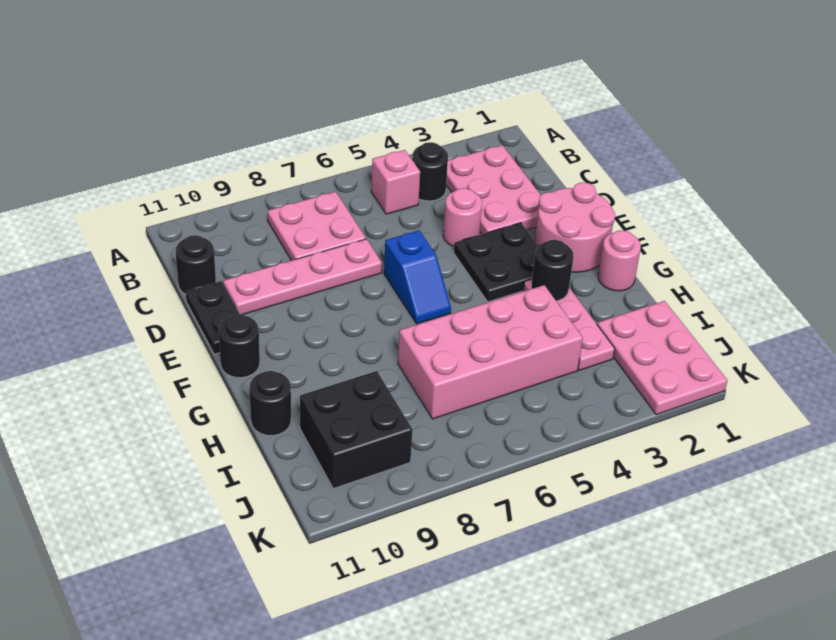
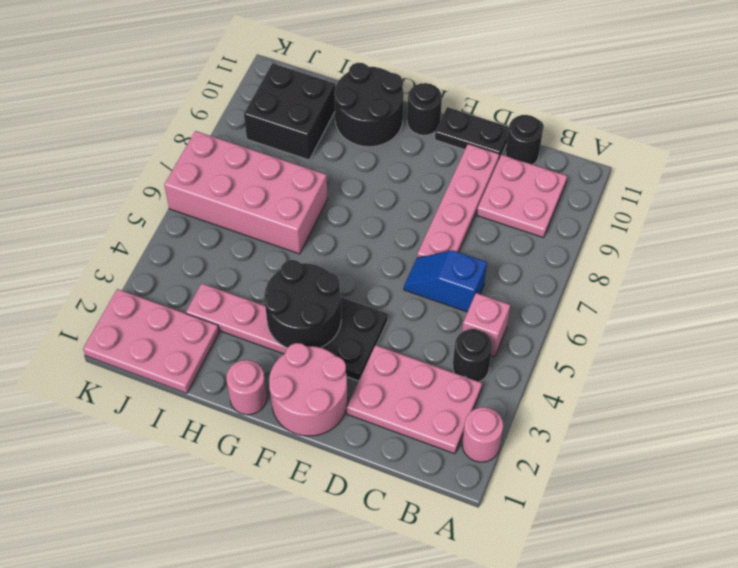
pink 2x2 plate [268,192,366,261] -> pink 2x2 plate moved to [477,155,567,238]
pink 1x1 round brick [443,188,482,247] -> pink 1x1 round brick moved to [462,407,503,462]
blue 1x2 slope [384,230,451,324] -> blue 1x2 slope moved to [404,250,487,312]
black 1x1 round brick [531,240,574,301] -> black 2x2 round brick [264,260,341,348]
pink 2x4 brick [398,285,583,419] -> pink 2x4 brick turned to [164,131,328,254]
black 1x1 round brick [250,371,291,436] -> black 2x2 round brick [335,63,404,147]

